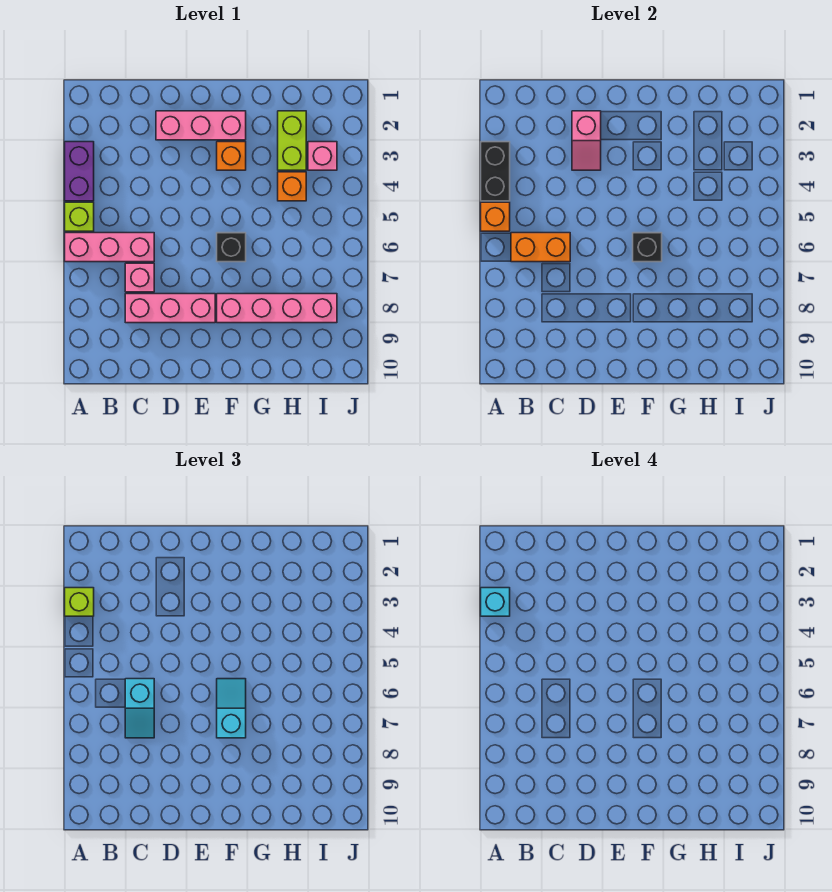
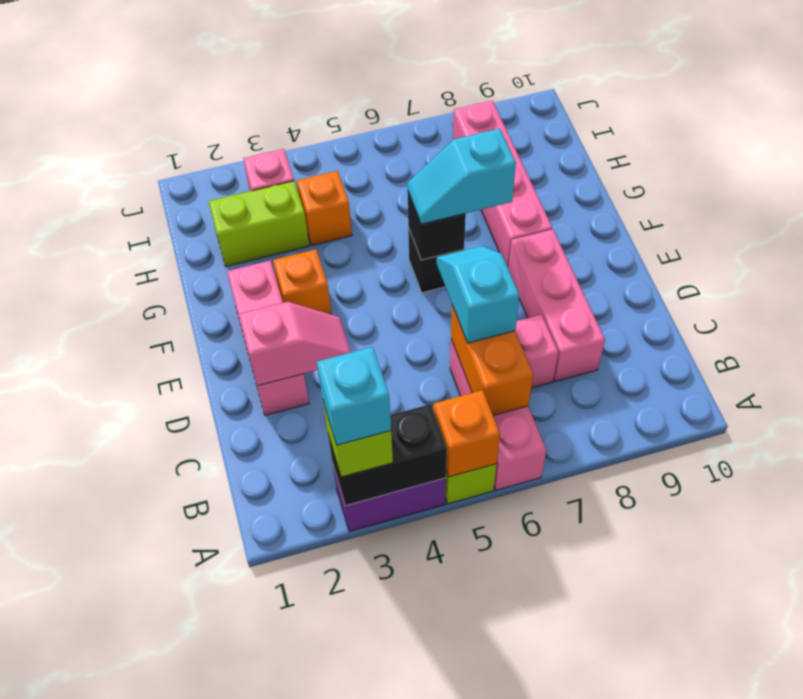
cyan 1x2 slope [125,679,154,738] -> cyan 1x2 slope turned to [437,246,519,343]

